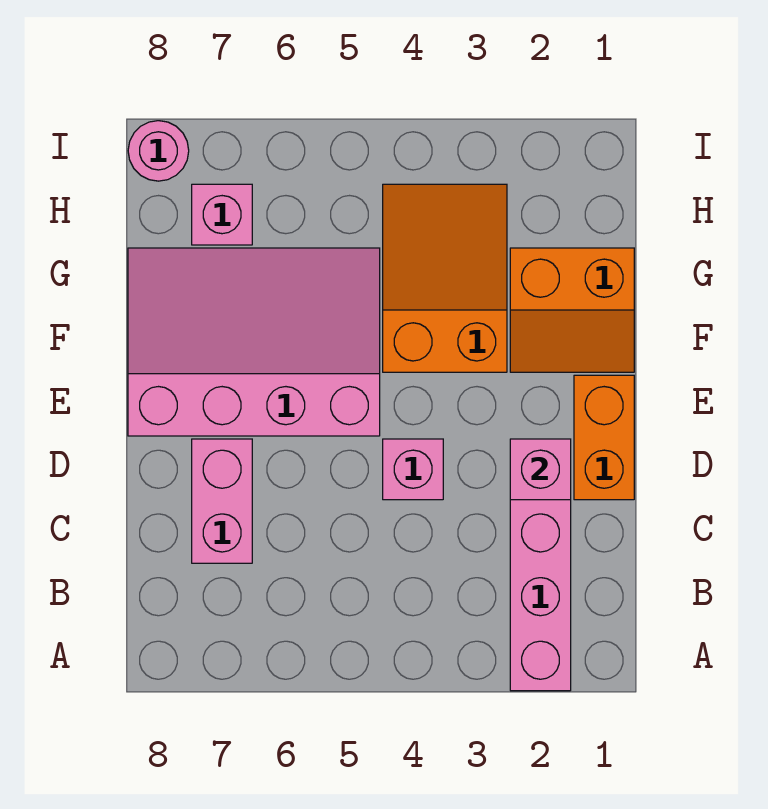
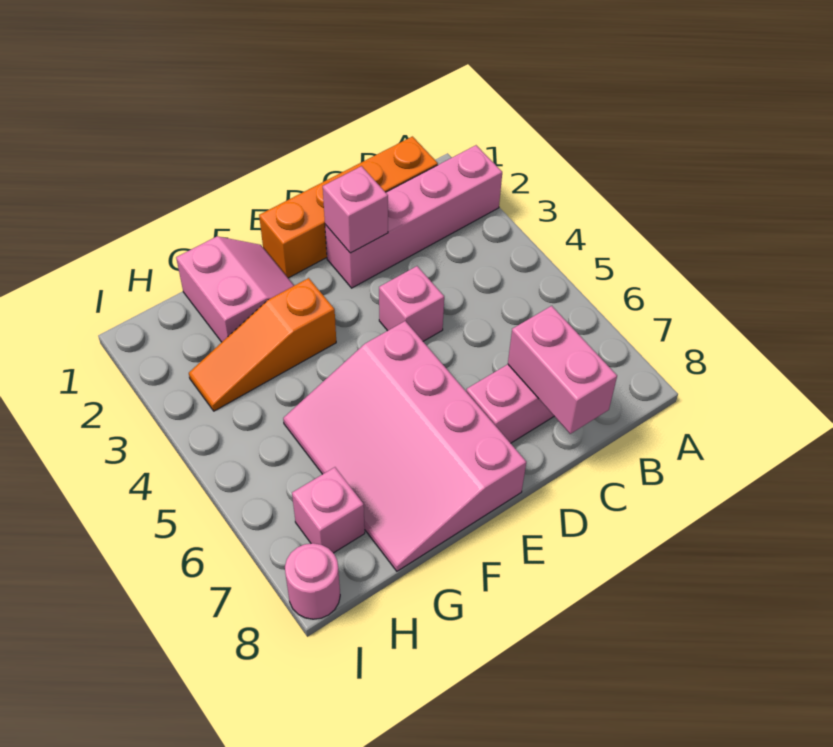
none -> pink 1x2 brick [508,306,617,434]
orange 1x2 brick [574,375,634,500] -> orange 1x4 brick [259,136,438,278]
orange 2x2 slope [510,248,634,372] -> pink 2x2 slope [176,236,294,342]
orange 2x3 slope [383,184,507,372] -> orange 1x3 slope [189,278,336,411]

